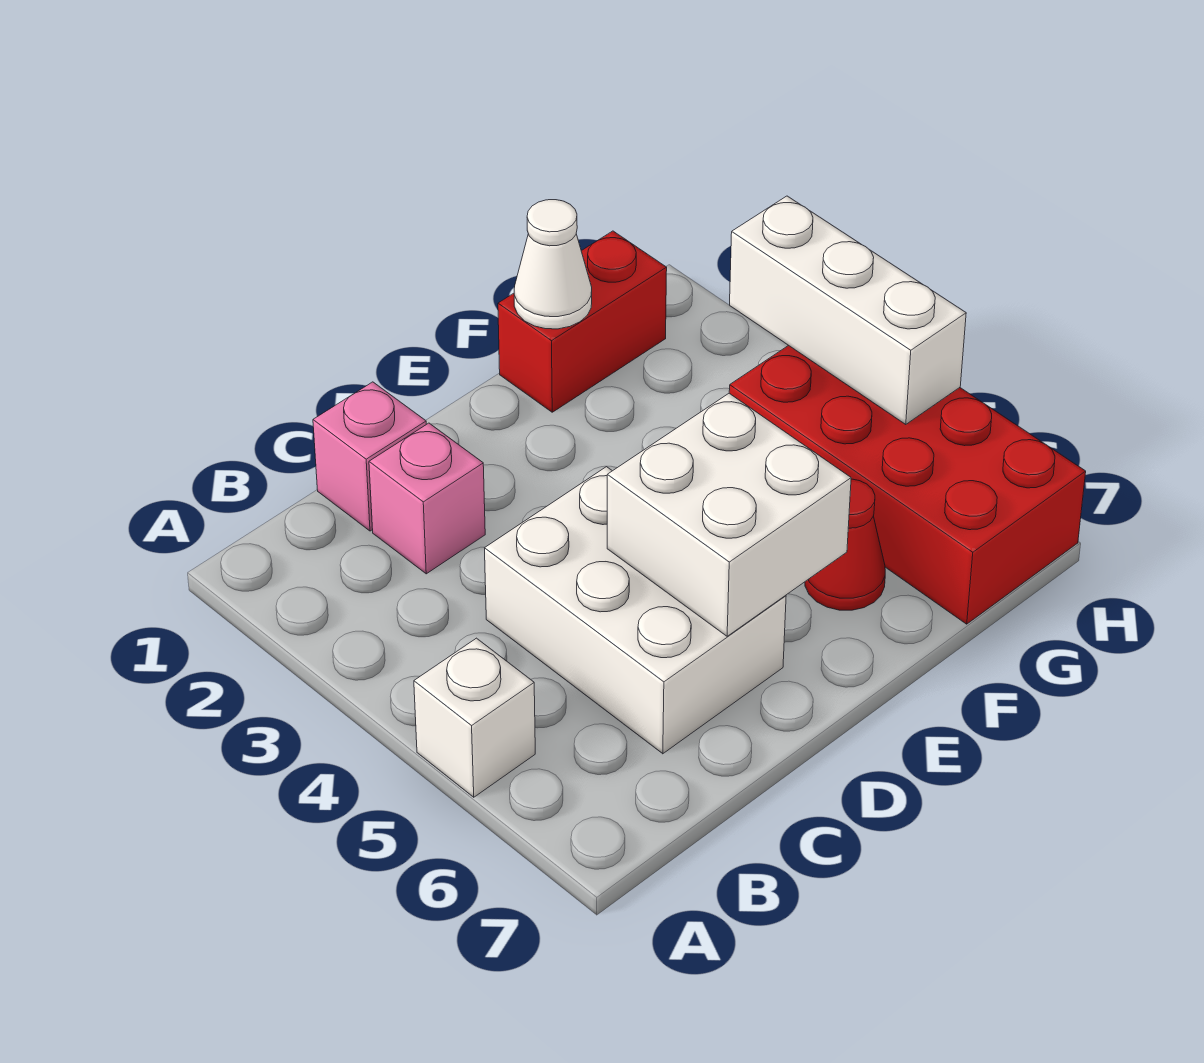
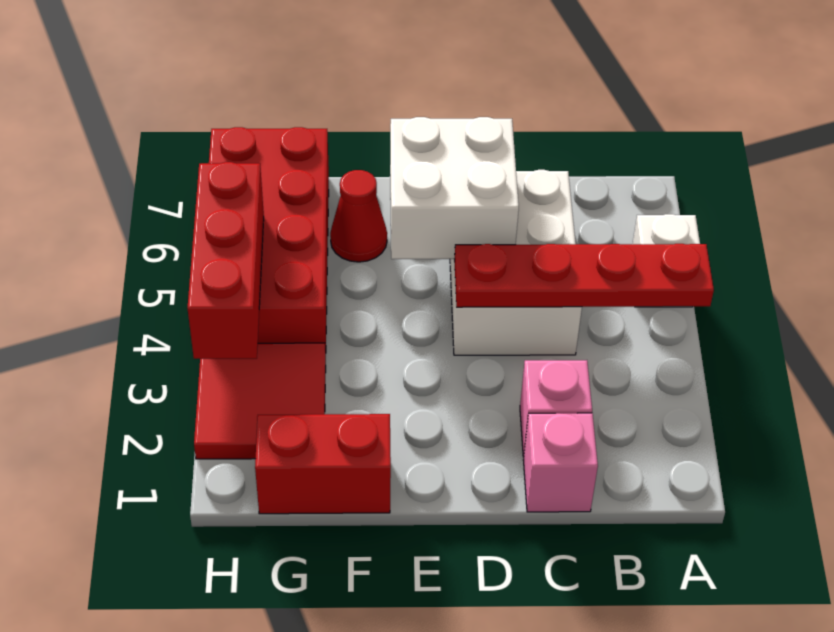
none -> red 1x4 plate [454,244,714,307]
white 1x1 cone [514,200,592,329] -> none
none -> red 2x2 tile [194,343,326,459]
white 1x3 brick [730,196,966,425] -> red 1x3 brick [187,162,264,359]

